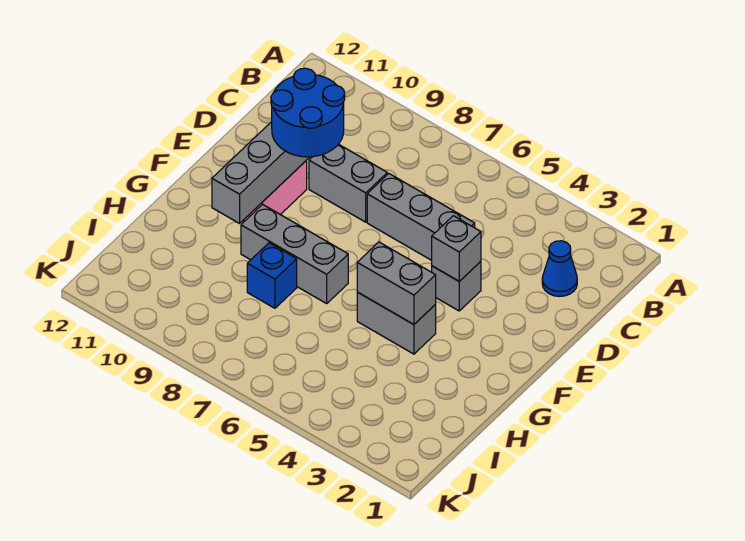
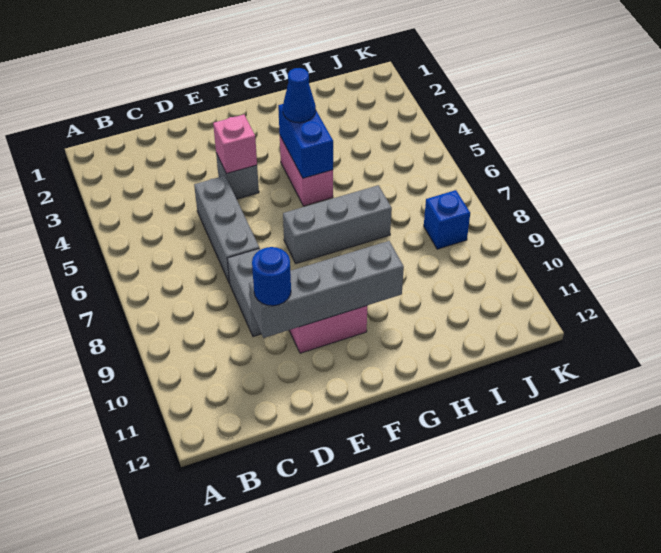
blue 1x1 cone [542,241,577,296] -> blue 1x1 cone moved to [283,68,316,123]
blue 2x2 round brick [271,68,345,157] -> blue 1x1 round brick [252,247,291,306]
grey 1x1 brick [432,216,481,281] -> pink 1x1 brick [213,115,257,174]
grey 1x2 brick [357,292,436,354] -> pink 1x2 brick [280,136,333,206]
grey 1x2 brick [357,242,436,324] -> blue 1x2 brick [278,104,333,178]
grey 1x3 brick [241,204,348,304] -> grey 1x3 brick turned to [283,185,392,264]
blue 1x1 brick [247,243,297,308] -> blue 1x1 brick moved to [424,190,470,249]

